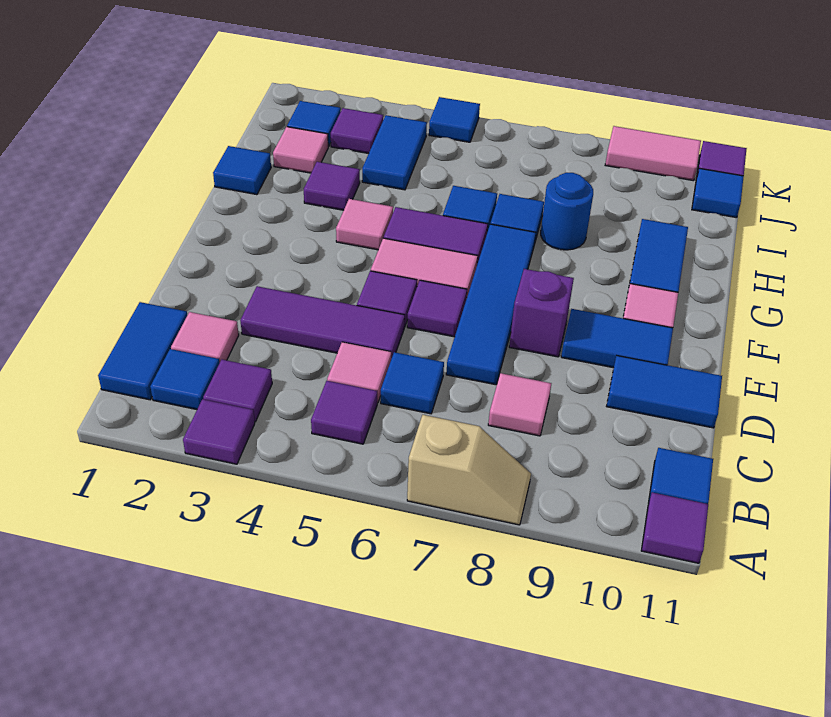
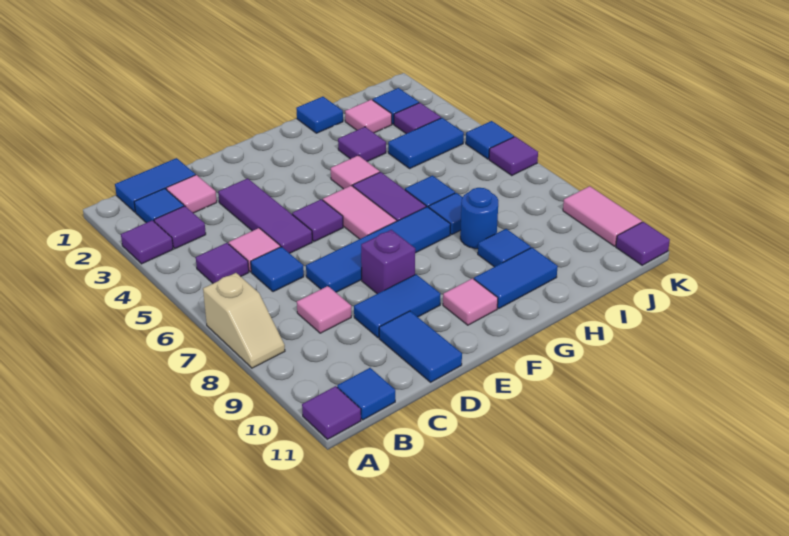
purple 1x1 tile [407,280,467,337] -> purple 1x1 tile moved to [489,137,538,175]
blue 1x2 tile [561,309,673,368] -> blue 1x2 tile turned to [354,274,440,338]
blue 1x1 tile [692,168,744,218] -> blue 1x1 tile moved to [478,229,531,267]

